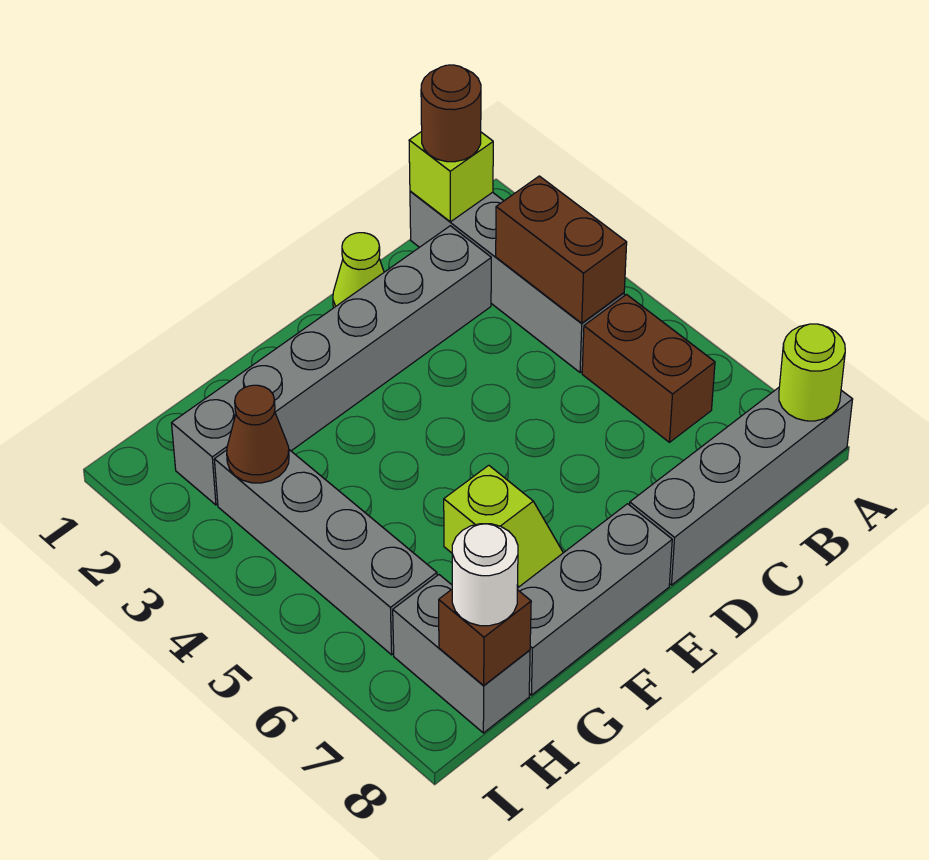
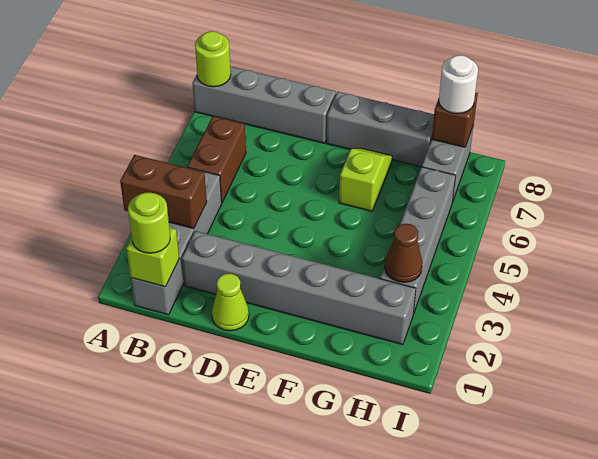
brown 1x1 round brick [421,65,481,162] -> lime 1x1 round brick [128,193,170,253]
brown 1x2 brick [496,176,627,323] -> brown 1x2 brick turned to [120,155,207,228]

